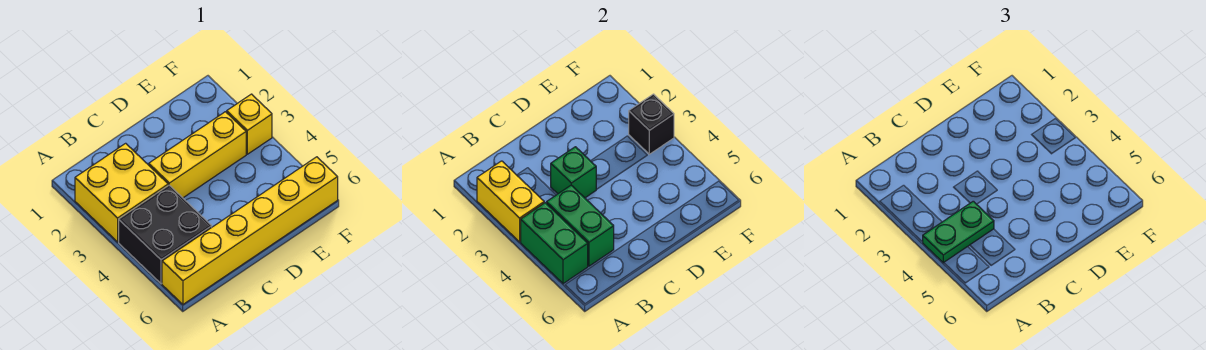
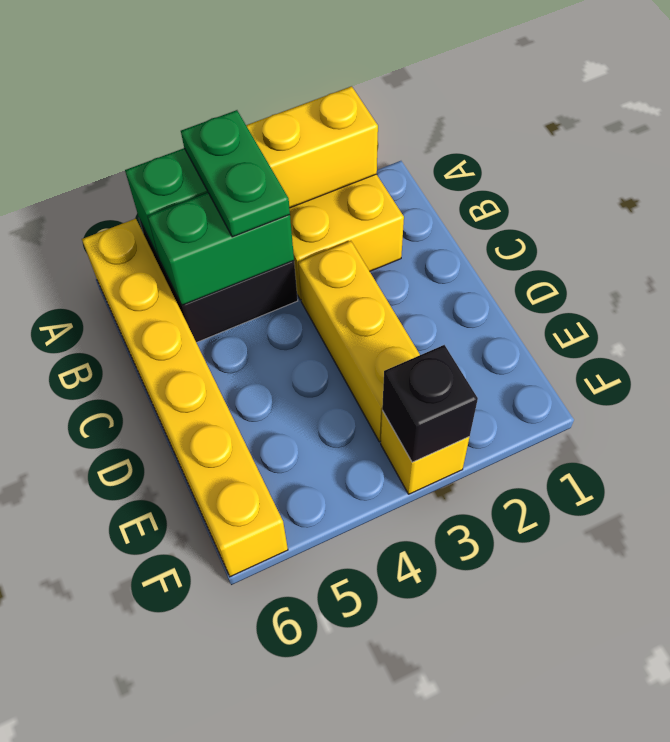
green 1x1 brick [551,147,596,198] -> none

